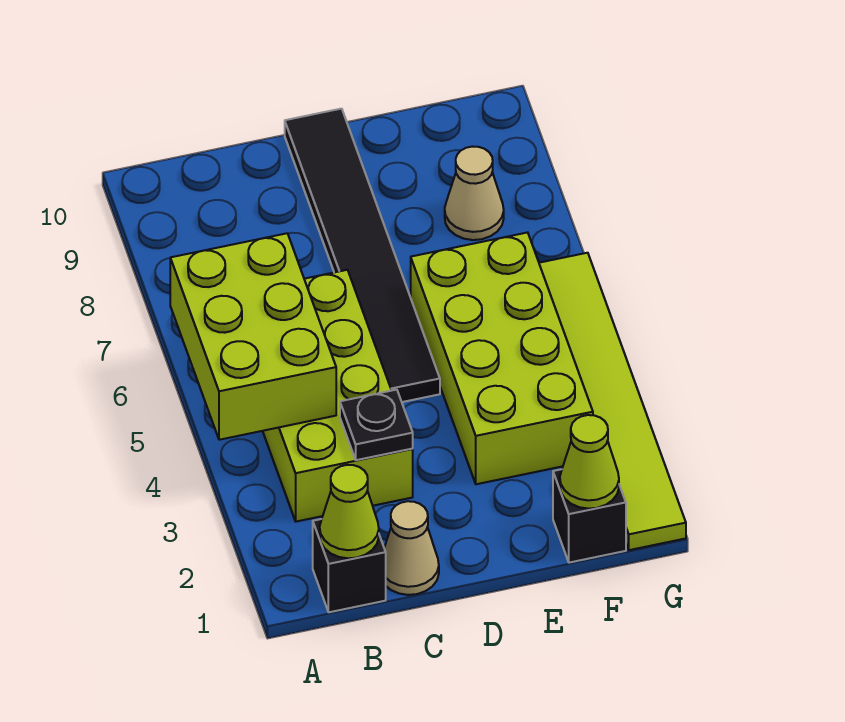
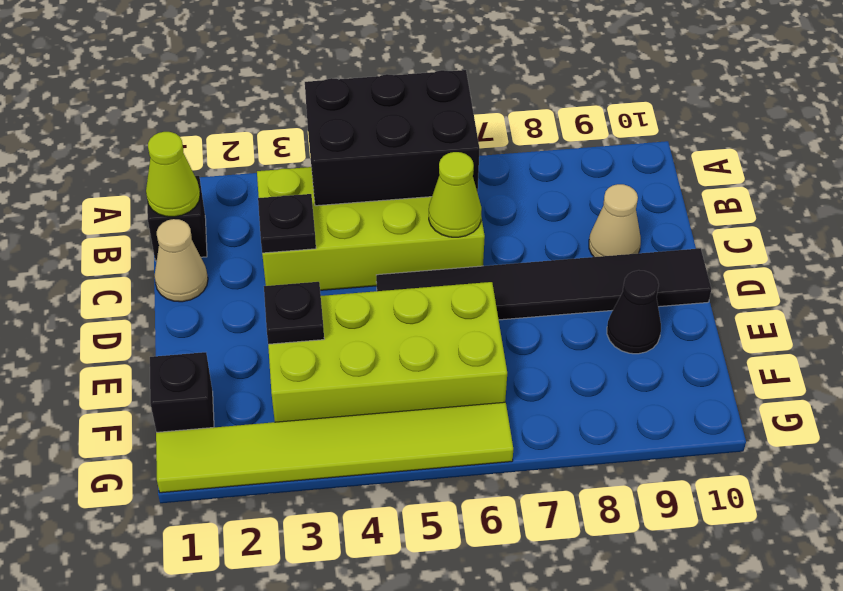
lime 2x3 brick [170,233,336,440] -> black 2x3 brick [305,70,480,206]
none -> black 1x1 plate [264,282,324,344]
none -> black 1x1 cone [607,270,661,354]
lime 1x1 cone [560,415,619,509] -> lime 1x1 cone moved to [429,152,482,237]
tan 1x1 cone [445,147,504,240] -> tan 1x1 cone moved to [589,184,641,257]

